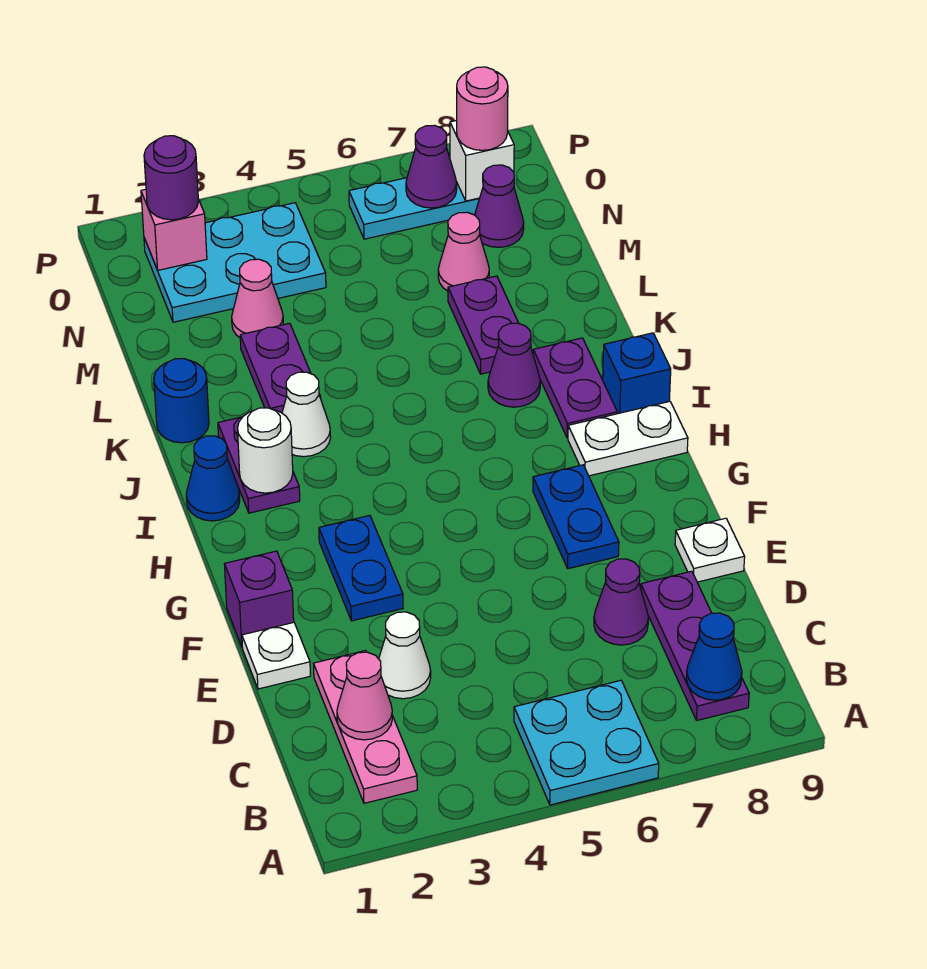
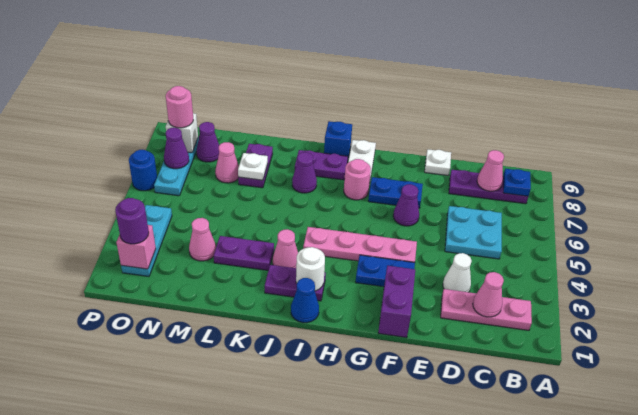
cyan 2x2 plate [514,680,659,805] -> cyan 2x2 plate moved to [445,206,502,259]
blue 1x1 cone [686,613,742,700] -> blue 1x1 plate [503,169,531,196]
none -> pink 1x1 cone [477,150,504,191]
purple 1x1 cone [594,559,648,645] -> purple 1x1 cone moved to [393,184,419,226]
white 1x1 plate [242,622,310,689] -> white 1x1 plate moved to [238,153,268,180]
purple 1x1 brick [224,551,294,646] -> purple 1x2 brick [378,266,415,338]
none -> pink 1x4 plate [303,227,417,262]
none -> pink 1x1 round brick [344,159,371,200]
white 1x1 cone [282,372,331,457] -> pink 1x1 cone [273,229,298,268]
blue 1x1 round brick [154,358,209,443] -> blue 1x1 round brick moved to [129,150,157,191]
purple 1x2 plate [448,276,518,374] -> purple 1x2 plate turned to [238,144,273,188]
cyan 2x3 plate [144,203,326,322] -> cyan 1x3 plate [121,205,172,277]

